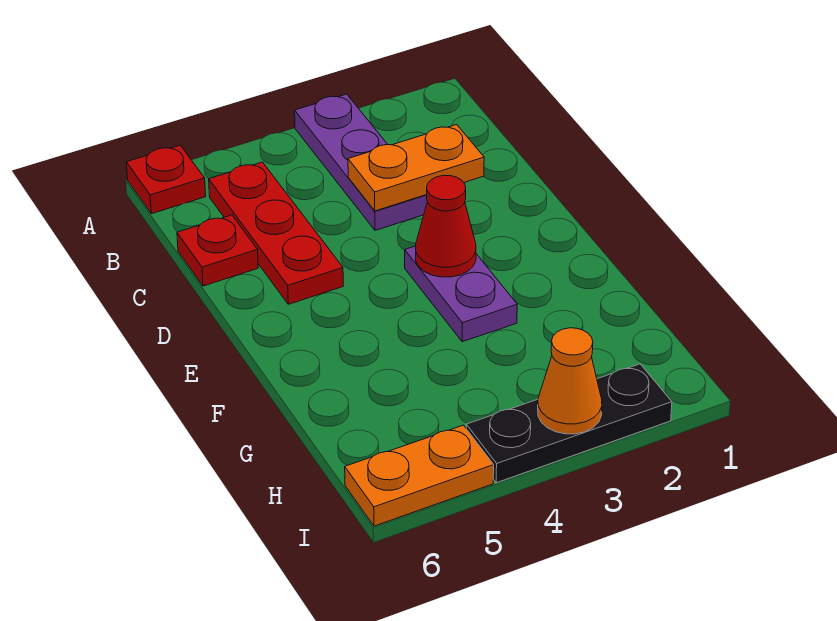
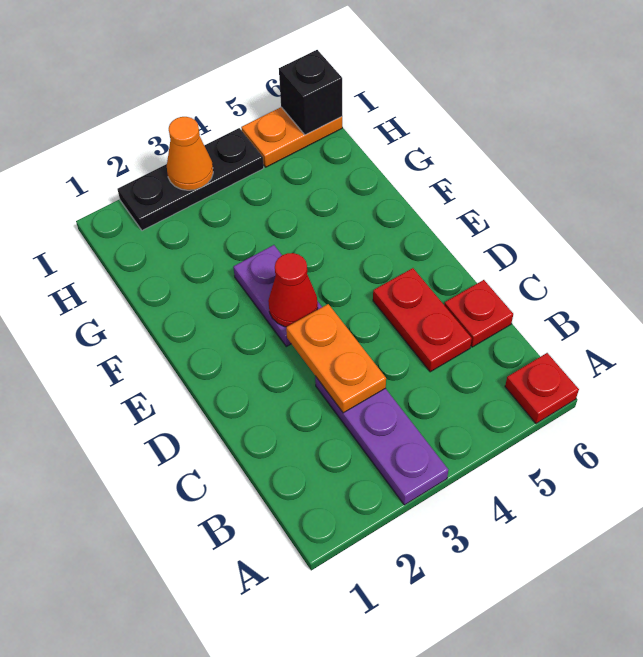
red 1x3 plate [209,162,343,304] -> red 1x2 plate [373,268,472,372]
orange 1x2 plate [348,125,484,211] -> orange 1x2 plate turned to [286,304,386,413]
none -> black 1x1 brick [279,50,342,135]

